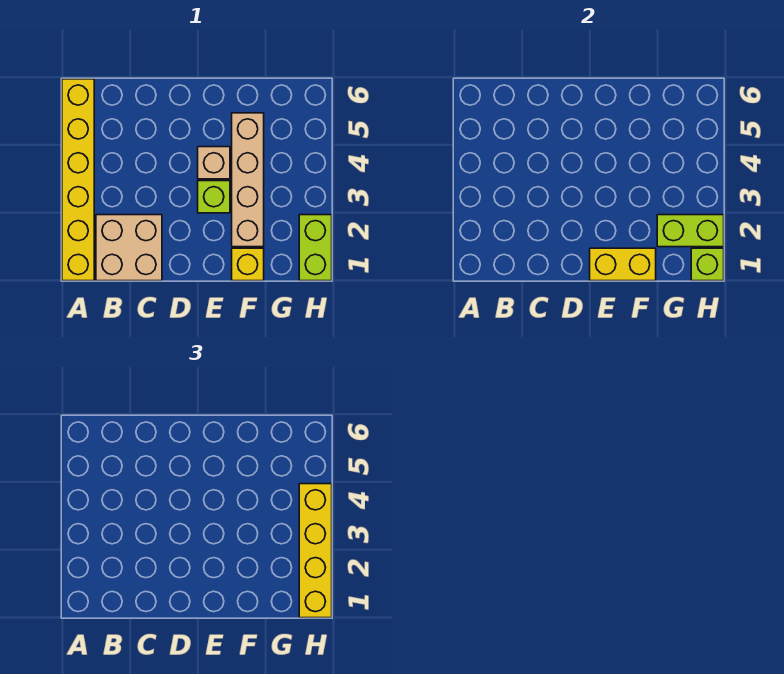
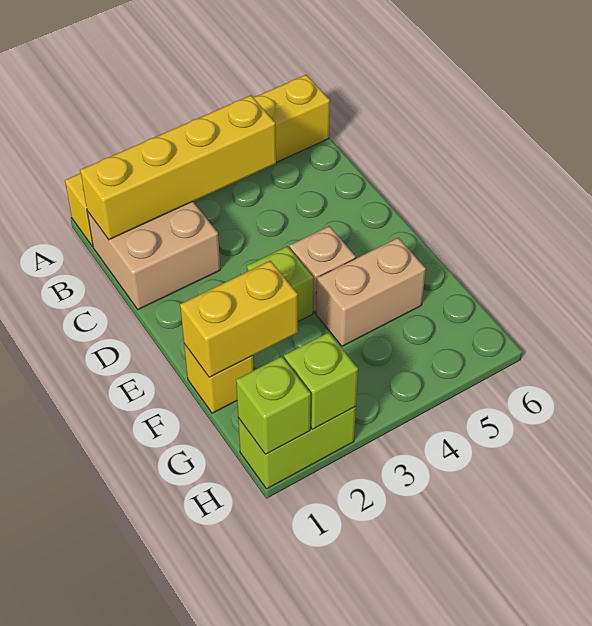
yellow 1x2 brick [590,248,656,281] -> yellow 1x2 brick turned to [180,261,298,377]
tan 1x4 brick [232,113,264,247] -> tan 1x2 brick [316,238,426,346]
lime 1x2 brick [657,215,724,247] -> lime 1x1 brick [284,332,358,429]
yellow 1x4 brick [299,484,332,618] -> yellow 1x4 brick moved to [80,95,276,240]

